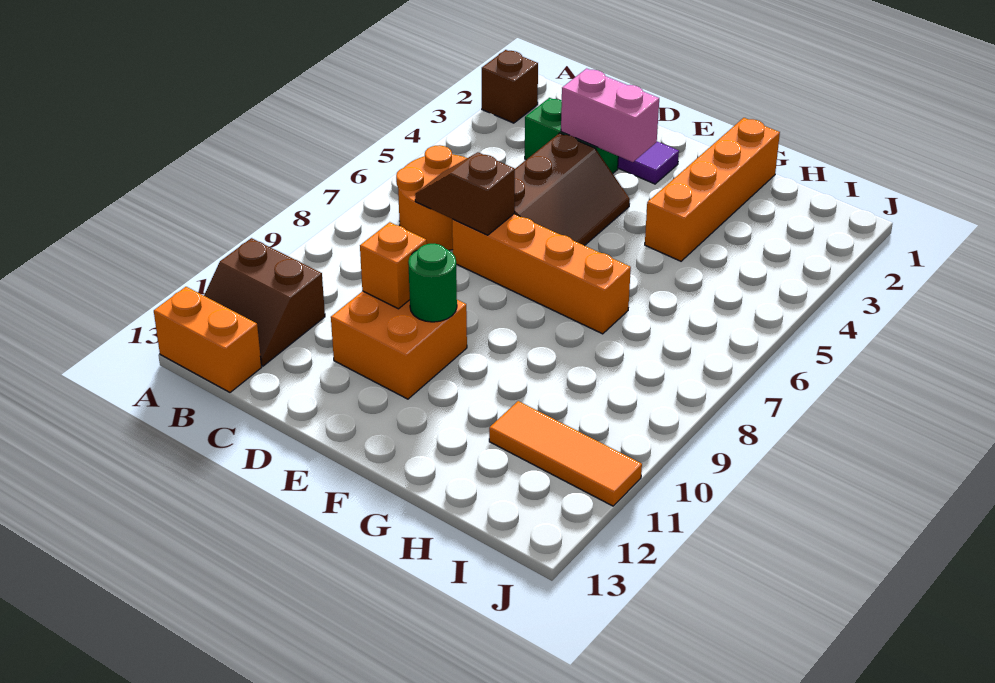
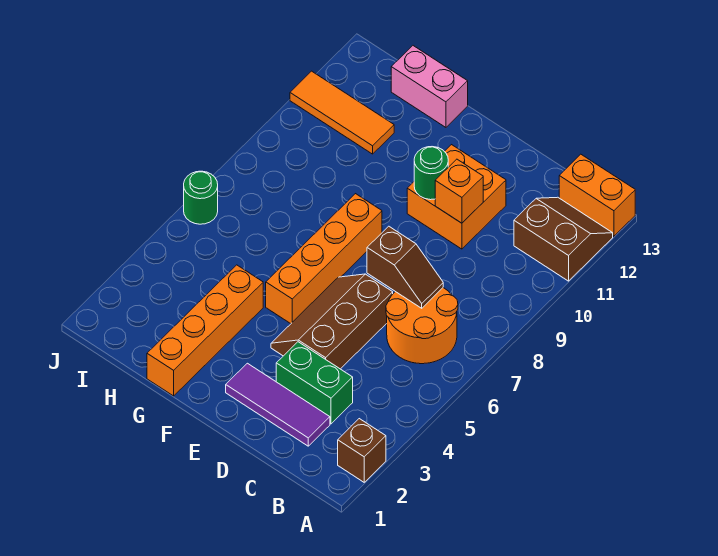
pink 1x2 brick [561,68,659,162] -> pink 1x2 brick moved to [391,46,468,127]
orange 1x4 brick [452,214,631,334] -> orange 1x4 brick turned to [266,194,382,324]
none -> green 1x1 round brick [184,171,218,224]

